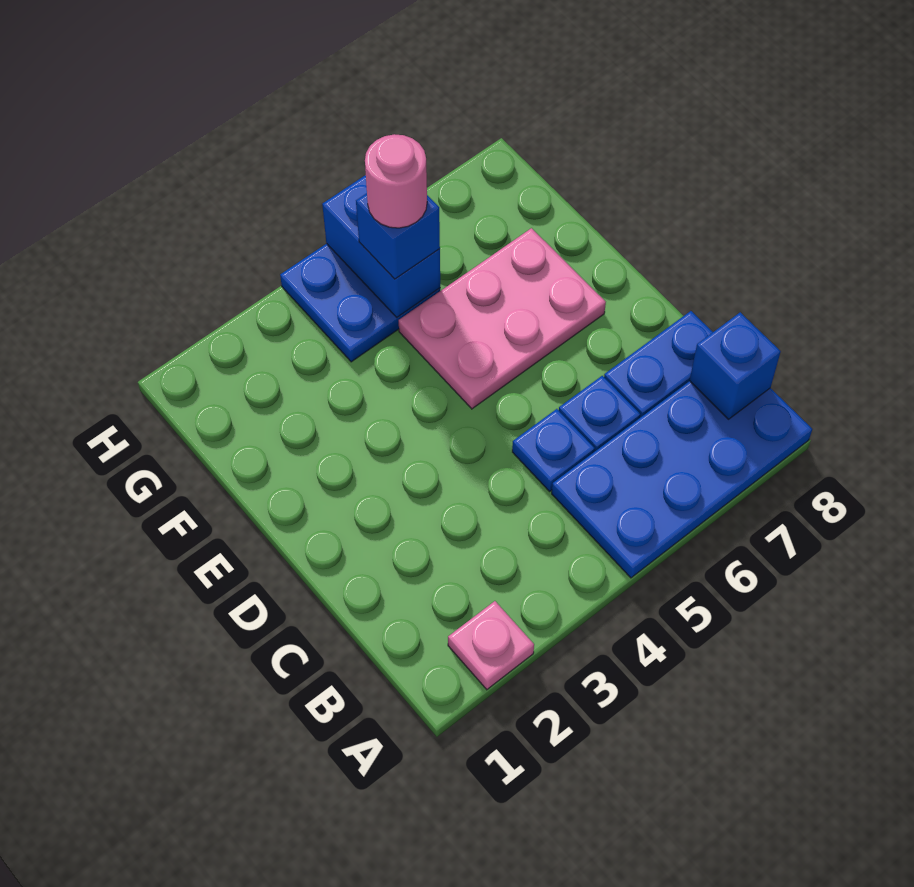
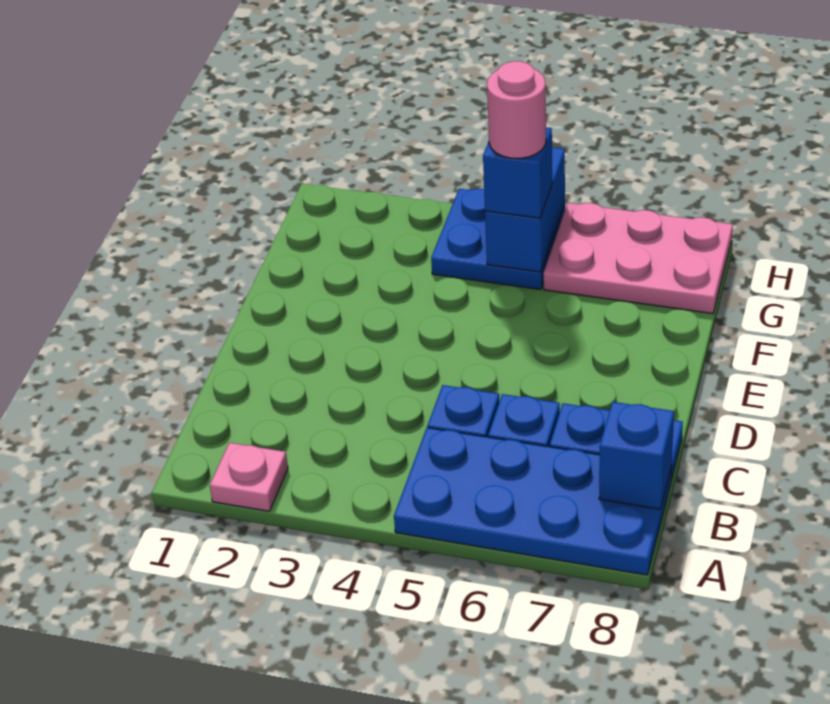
pink 2x3 plate [399,228,606,409] -> pink 2x3 plate moved to [543,203,733,314]

